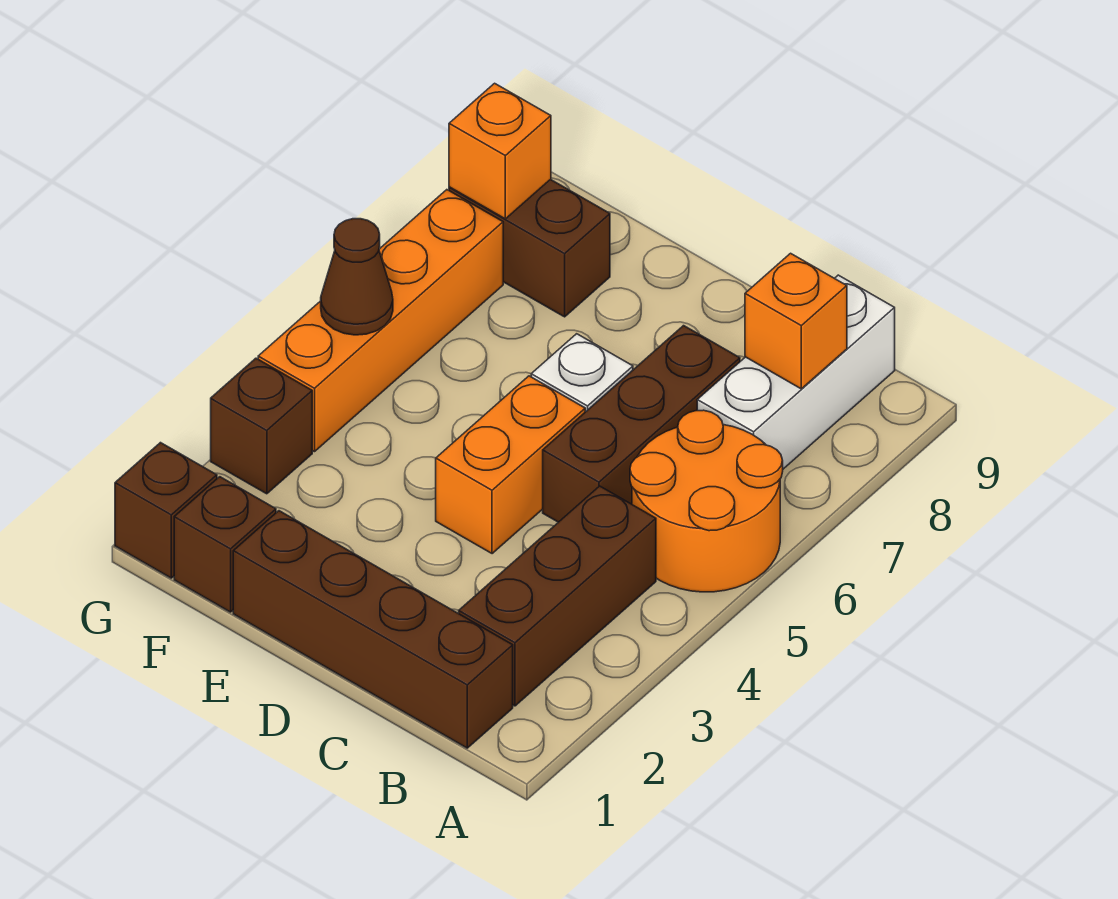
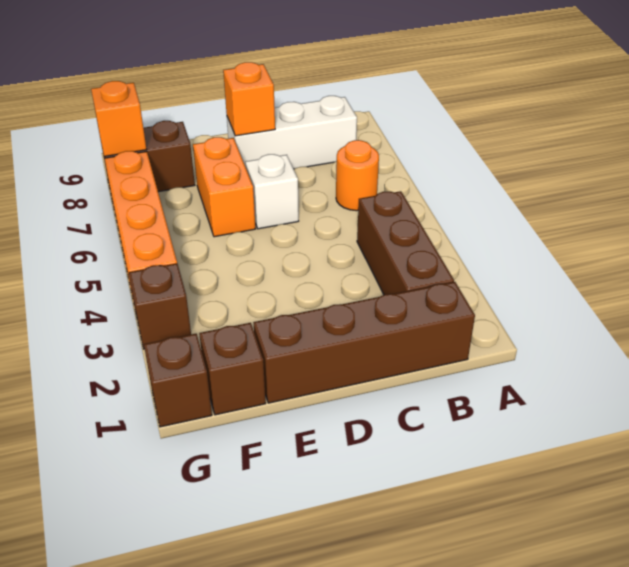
orange 2x2 round brick [630,410,783,592] -> orange 1x1 round brick [336,140,379,211]
white 1x3 brick [697,275,895,469] -> white 1x3 brick turned to [227,96,357,169]
orange 1x1 brick [745,253,847,389] -> orange 1x1 brick moved to [223,62,275,136]
brown 1x3 brick [543,326,740,522] -> none
orange 1x2 brick [436,376,585,554] -> orange 1x2 brick moved to [193,137,256,237]
brown 1x1 cone [321,219,393,335] -> none

